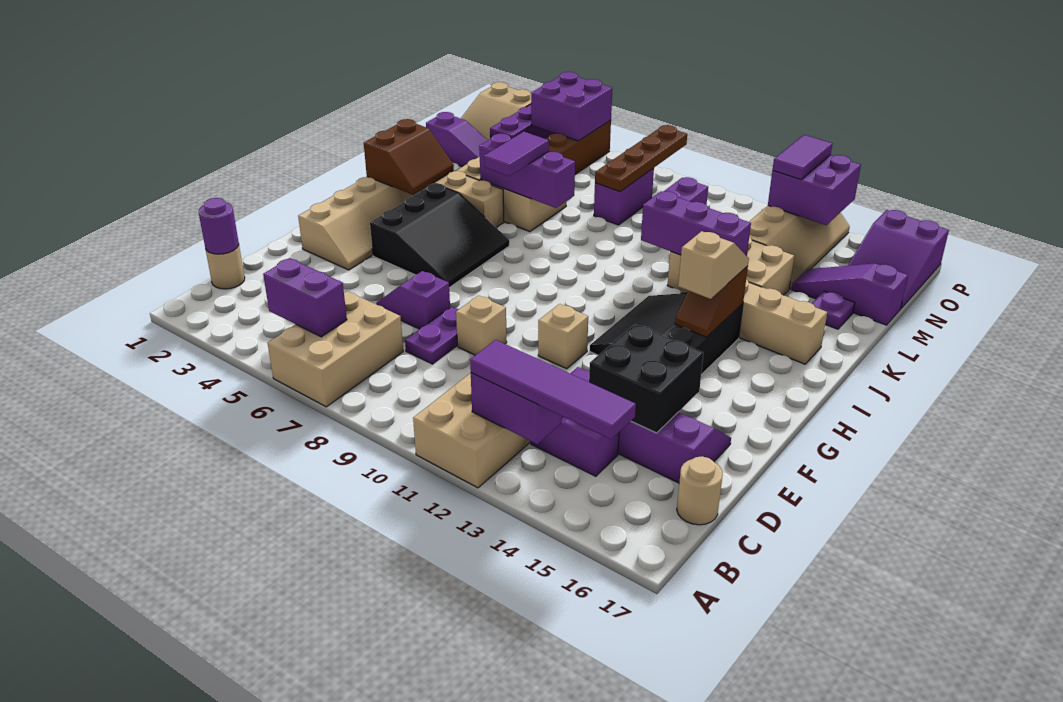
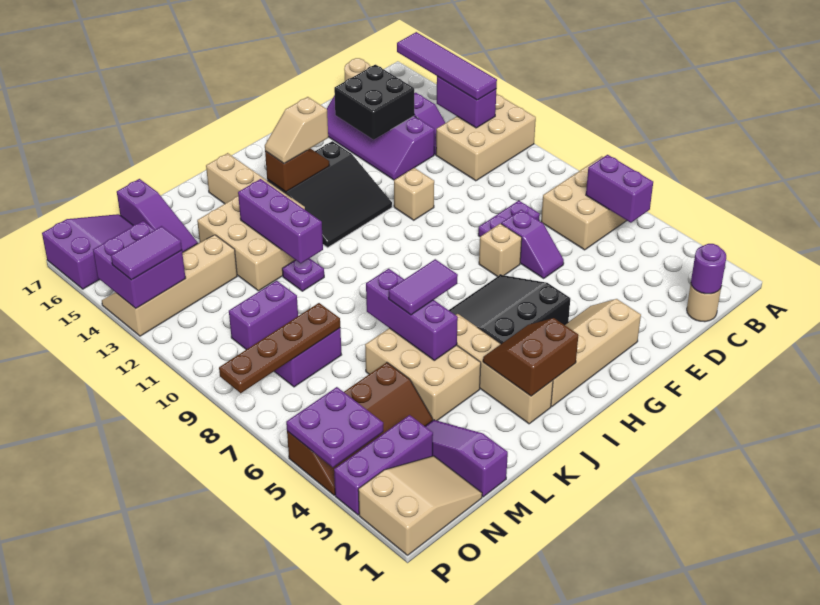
tan 1x1 brick [456,296,507,355] -> tan 1x1 brick moved to [479,224,522,277]
purple 1x1 plate [812,291,855,329] -> purple 1x1 plate moved to [282,258,324,291]
purple 2x2 brick [531,72,612,141] -> purple 2x2 plate [286,387,383,468]

